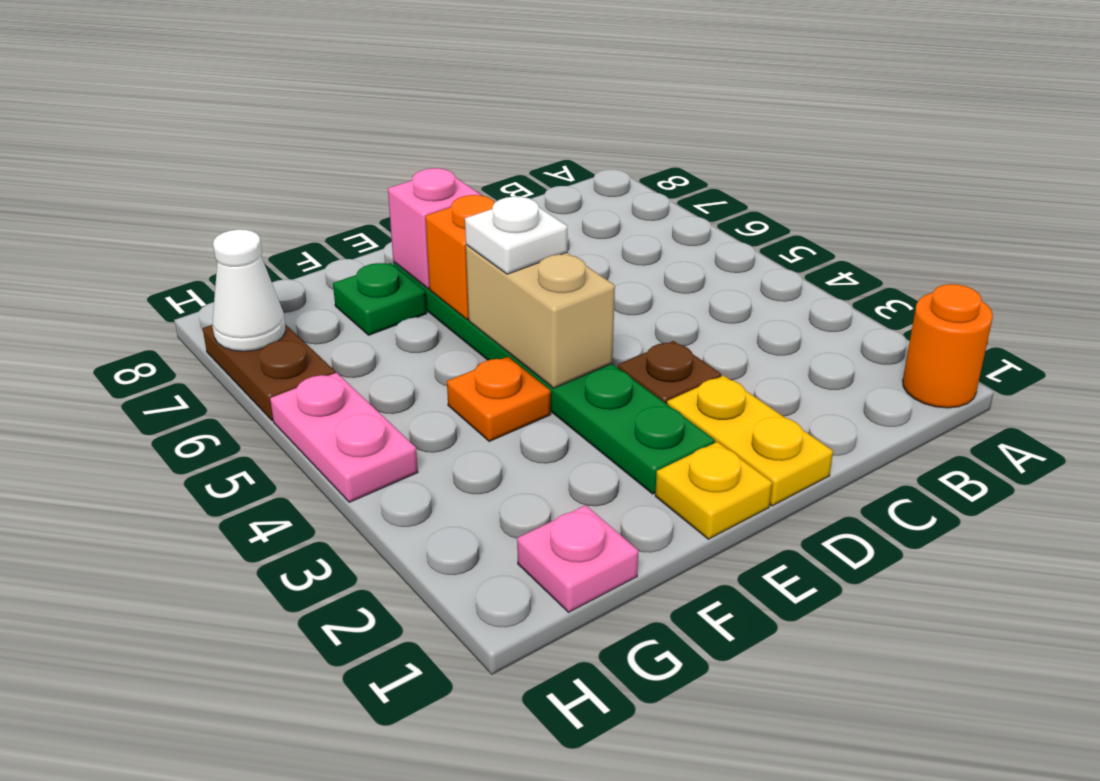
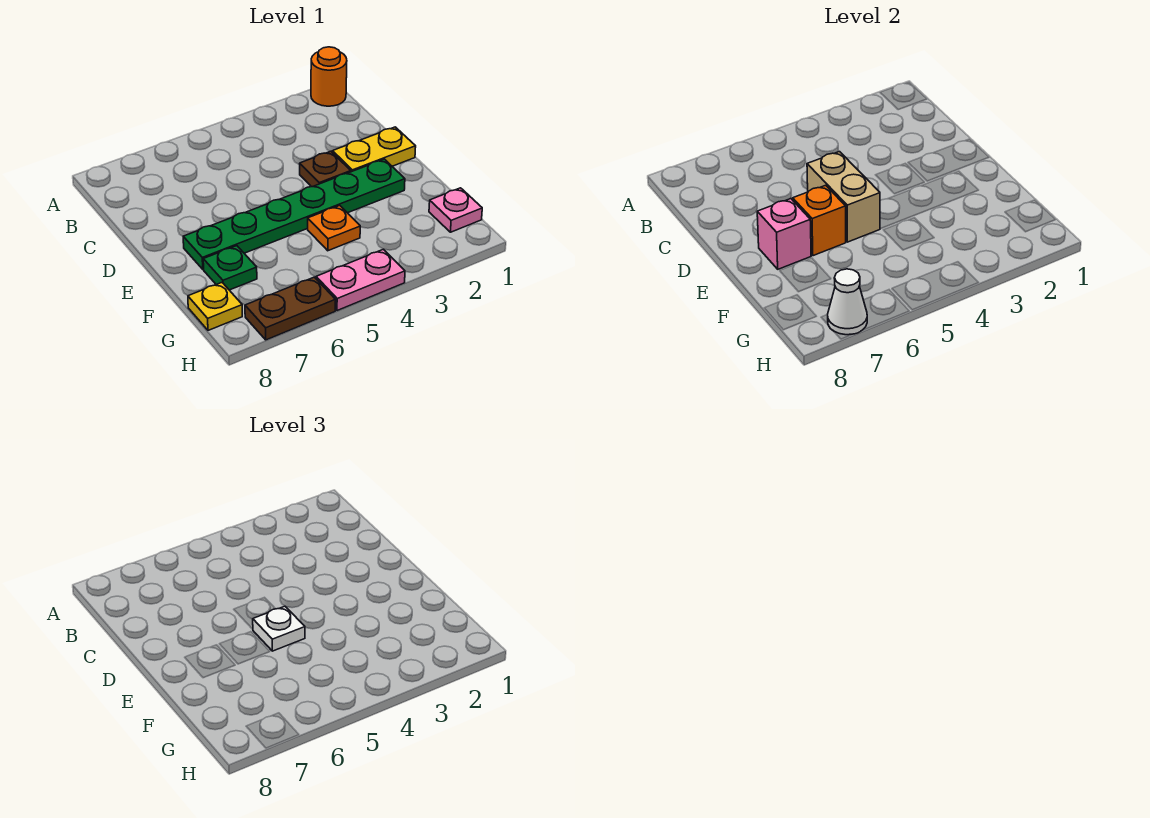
yellow 1x1 plate [655,442,772,539] -> yellow 1x1 plate moved to [188,283,242,330]
tan 1x2 brick [466,245,615,388] -> tan 1x2 brick turned to [807,152,880,242]

